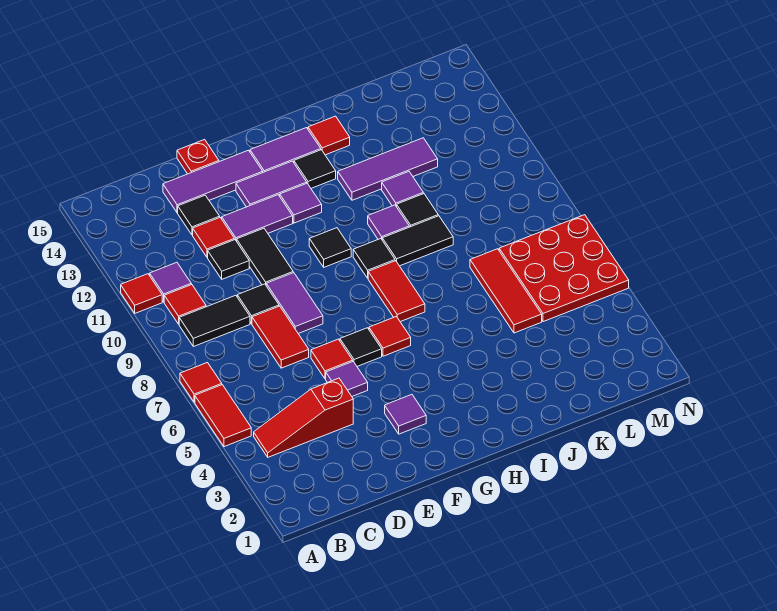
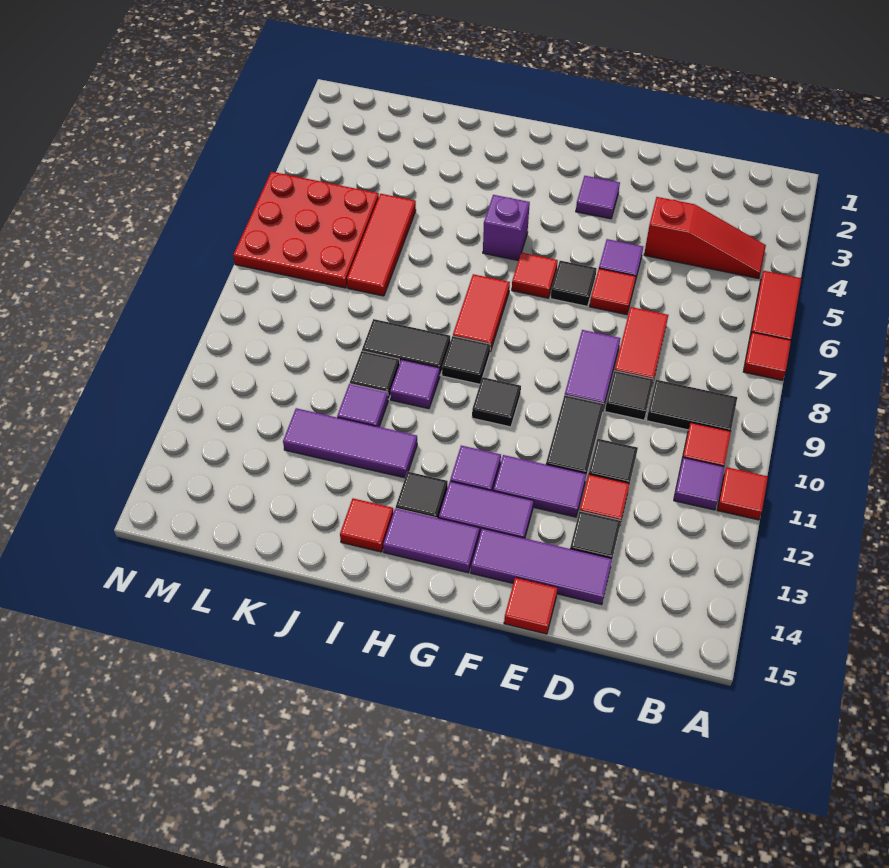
red 1x1 plate [177,140,219,174] -> red 1x1 tile [504,578,558,634]
none -> purple 1x1 brick [483,195,530,261]

